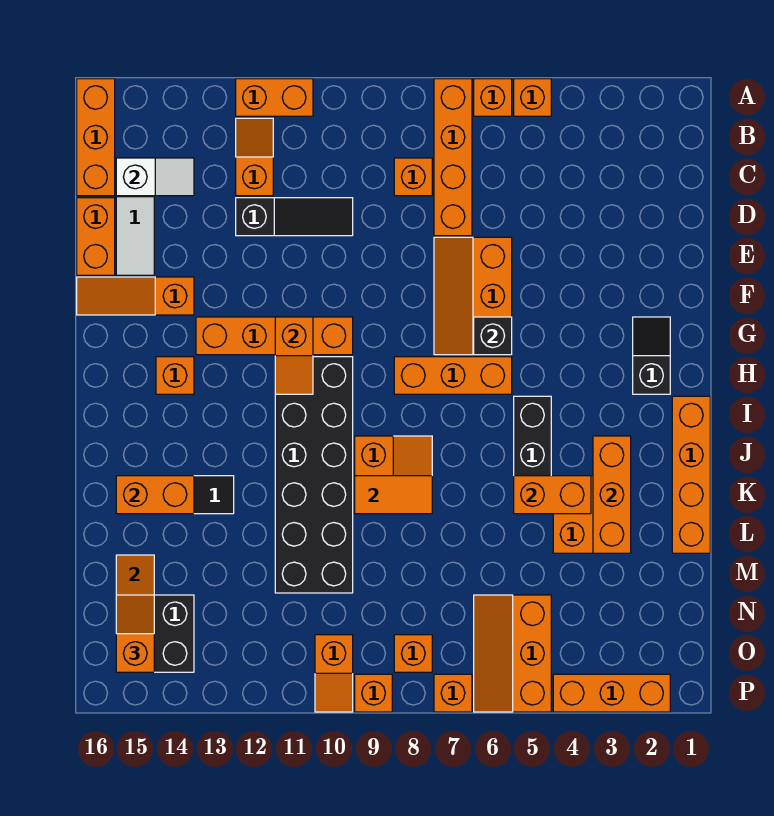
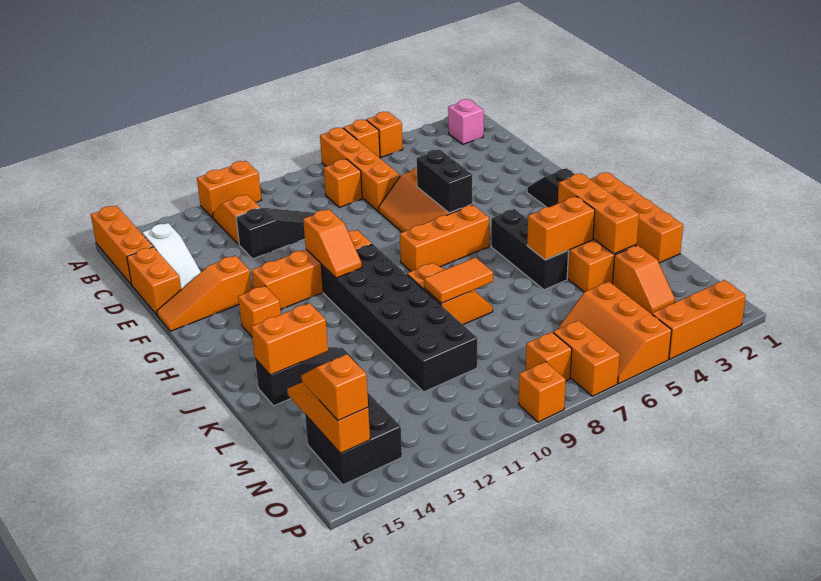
none -> pink 1x1 brick [448,99,484,144]
white 1x2 slope [116,158,194,196] -> none
black 1x1 brick [474,317,512,355] -> black 1x2 brick [417,149,472,213]
orange 1x2 slope [315,635,353,712] -> orange 1x2 slope moved to [613,245,675,314]
orange 1x1 brick [434,674,472,712] -> orange 1x2 brick [553,320,620,396]

